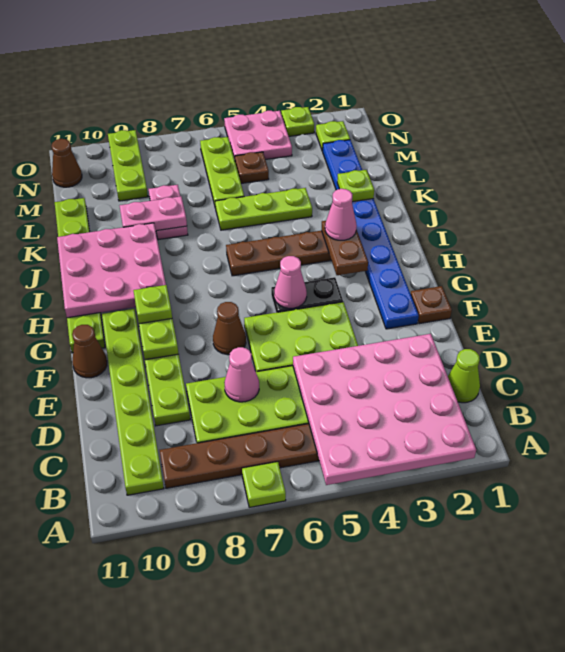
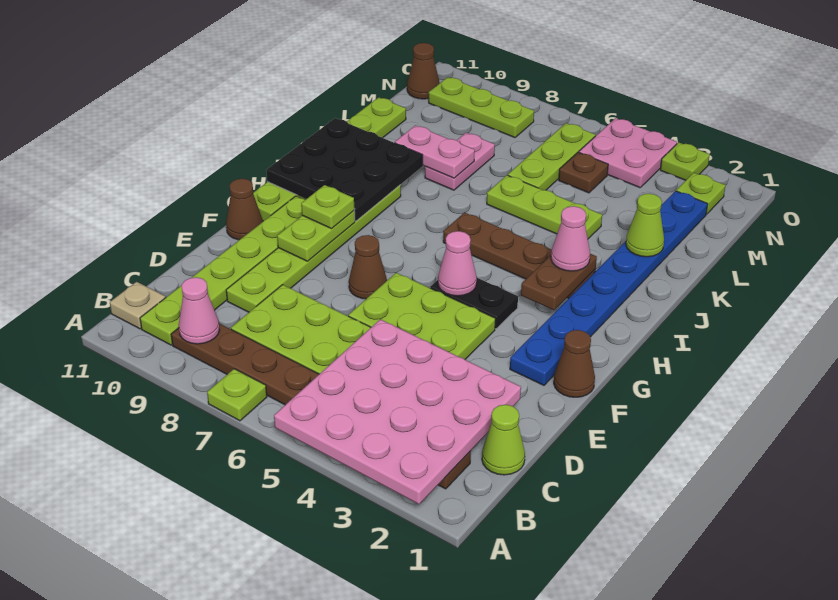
none -> tan 1x1 plate [110,282,166,329]
pink 1x1 cone [224,347,259,402] -> pink 1x1 cone moved to [179,277,220,344]
brown 1x1 plate [411,286,452,324] -> brown 1x1 cone [554,330,595,397]
pink 3x3 plate [57,223,166,318] -> black 3x3 plate [266,118,423,221]
lime 1x1 plate [337,170,374,202] -> lime 1x1 cone [626,194,664,257]
lime 1x3 plate [108,130,148,201] -> lime 1x3 plate turned to [429,77,534,138]

